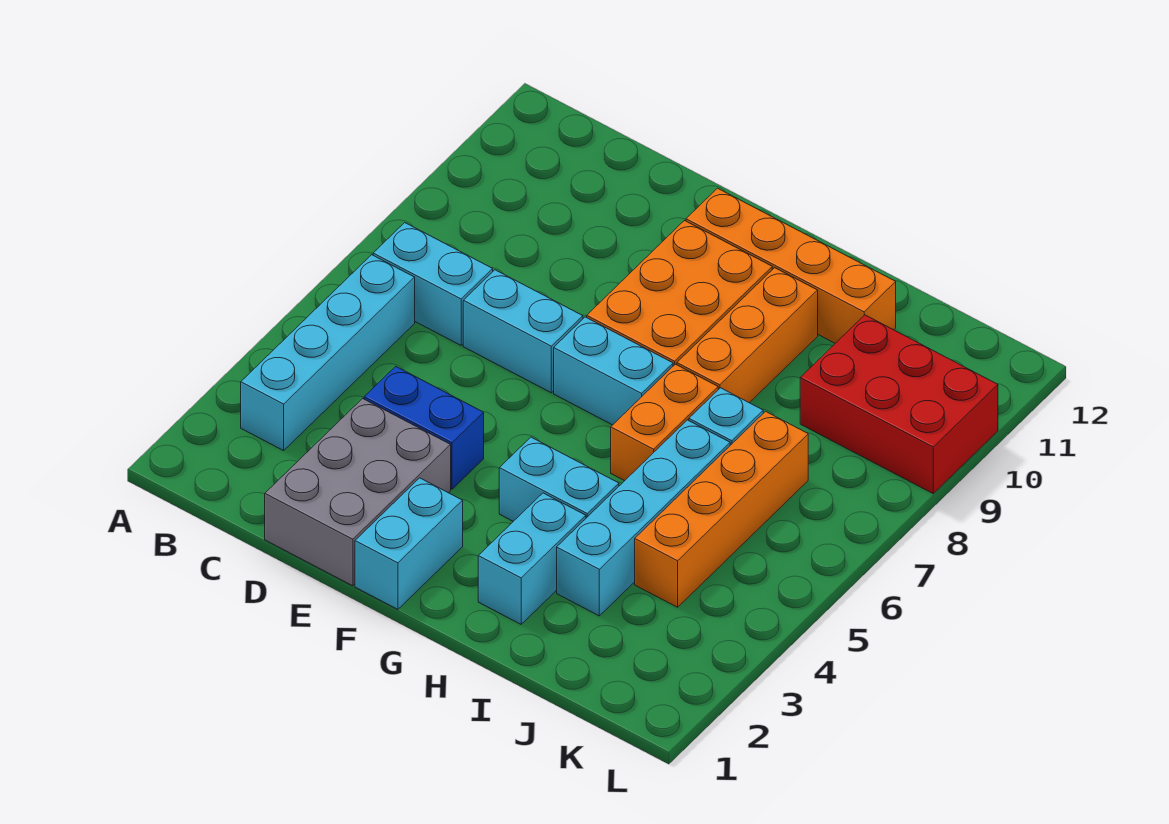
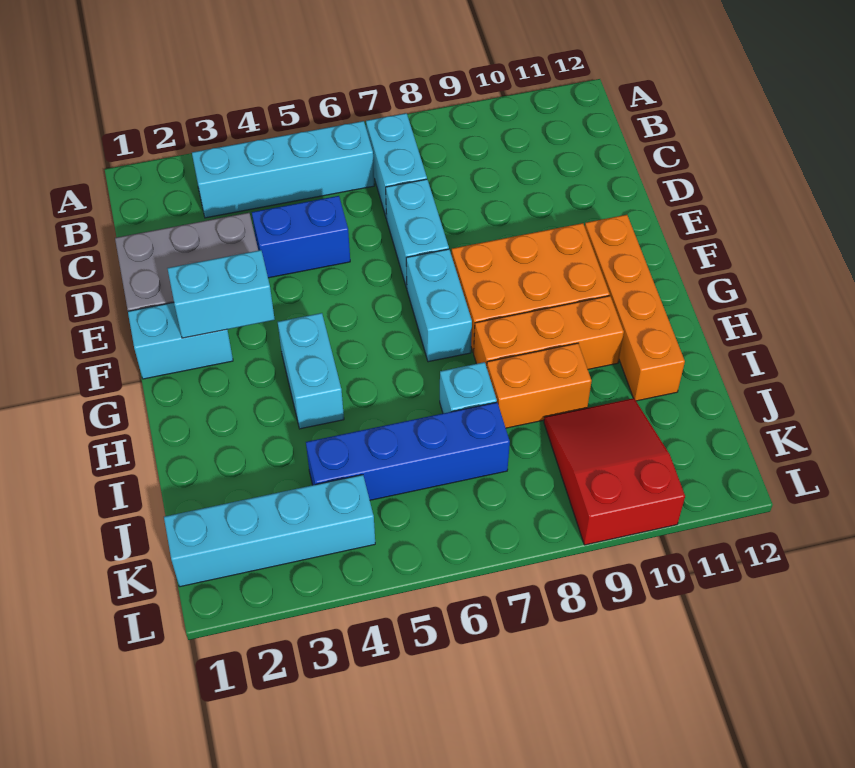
blue 1x2 brick [364,366,484,489] -> blue 1x2 brick turned to [252,196,350,278]
cyan 1x2 brick [478,493,586,624] -> cyan 1x2 brick moved to [167,250,275,338]
orange 1x2 brick [611,364,718,481] -> orange 1x2 brick moved to [487,343,592,428]
cyan 1x4 brick [557,420,730,616] -> cyan 1x4 brick moved to [164,475,375,587]
orange 1x4 brick [635,411,808,607] -> blue 1x4 brick [306,402,510,500]
red 2x3 brick [800,315,998,493] -> red 2x3 slope [544,398,685,545]

